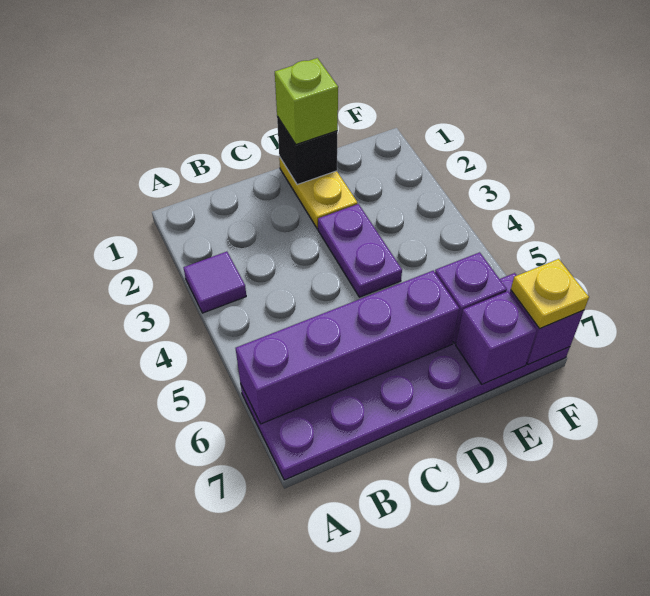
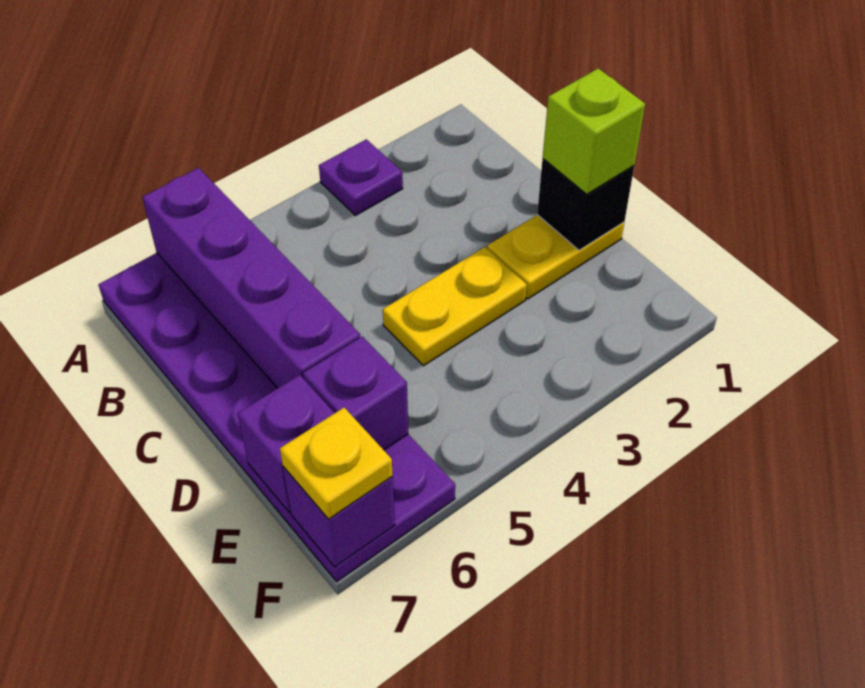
purple 1x1 tile [183,252,246,313] -> purple 1x1 plate [319,139,403,216]
purple 1x2 plate [318,204,402,297] -> yellow 1x2 plate [383,247,527,366]

